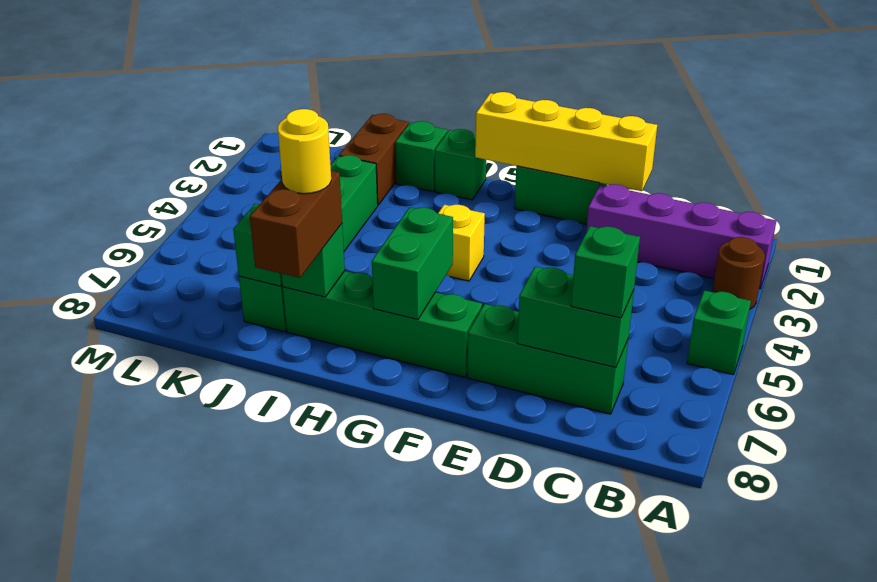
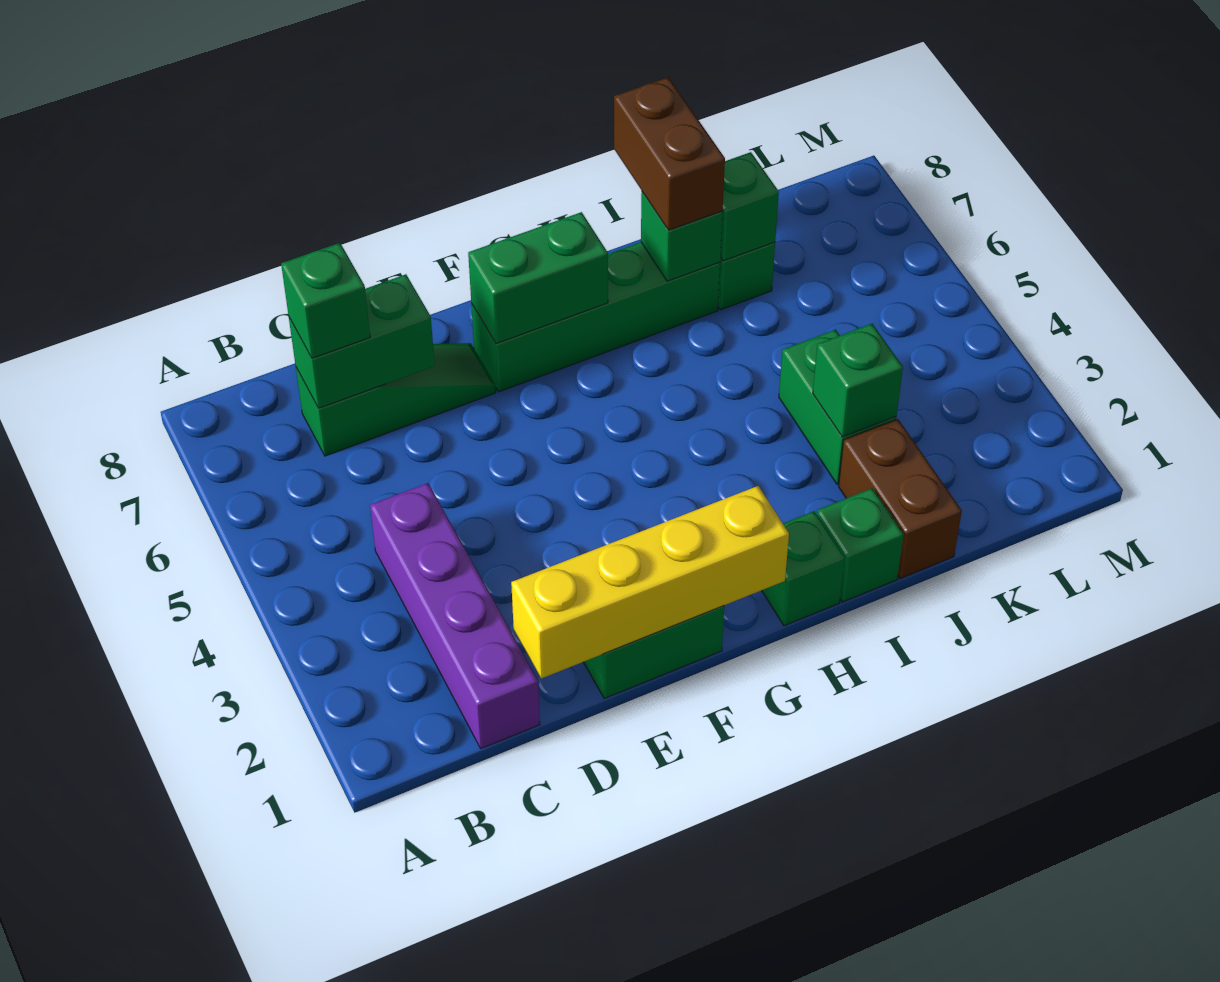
purple 1x4 brick [586,184,776,289] -> purple 1x4 brick turned to [370,483,540,749]
brown 1x1 round brick [712,237,765,309] -> none
green 1x1 brick [687,290,751,375] -> green 1x1 brick moved to [813,324,903,437]
green 1x3 brick [467,304,628,414] -> green 1x3 slope [296,343,496,456]
yellow 1x1 brick [438,205,485,281] -> none
green 1x2 brick [372,207,453,320] -> green 1x2 brick turned to [468,212,608,344]
yellow 1x1 round brick [278,109,331,194] -> none

